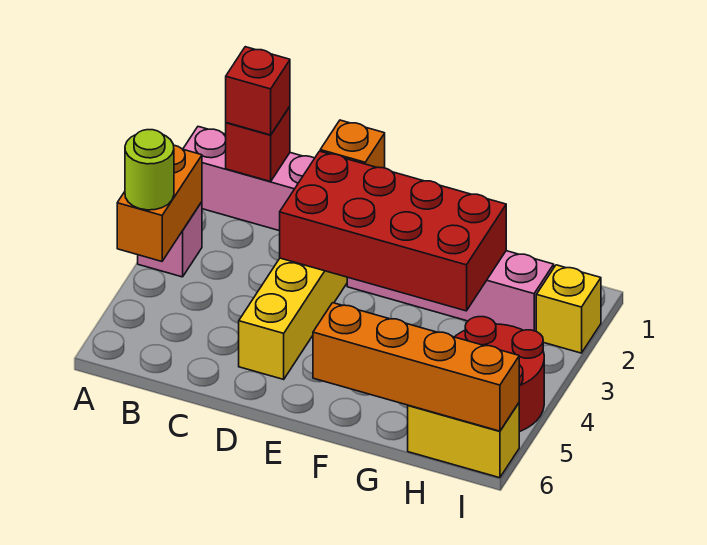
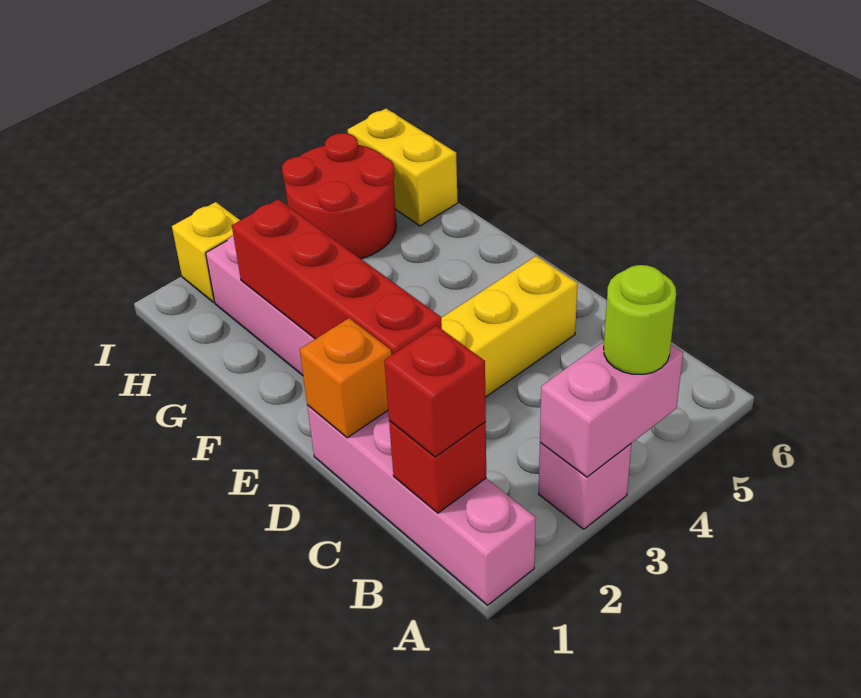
orange 1x2 brick [117,145,202,261] -> pink 1x2 brick [540,342,683,477]
red 2x4 brick [280,151,506,311] -> red 1x4 brick [232,199,442,355]
orange 1x4 brick [313,303,519,431] -> none

